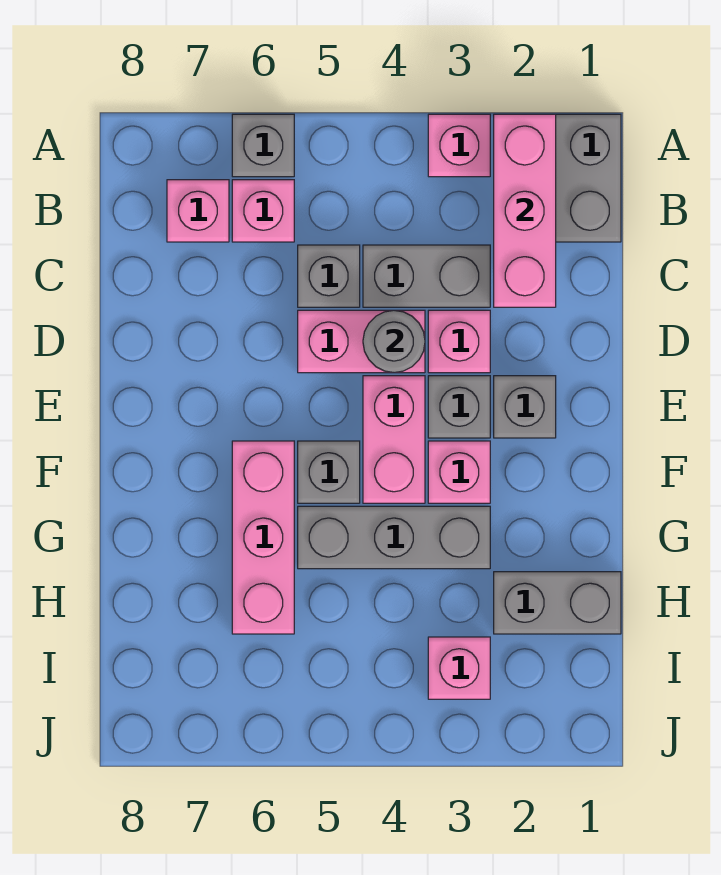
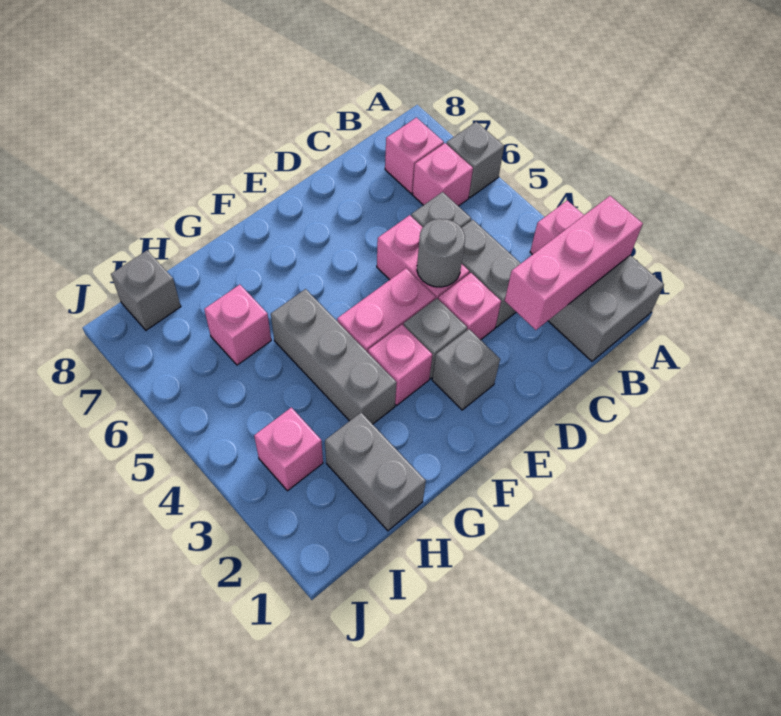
grey 1x1 brick [298,441,360,503] -> grey 1x1 brick moved to [111,250,181,330]
pink 1x3 brick [232,441,294,634] -> pink 1x1 brick [204,285,271,365]

